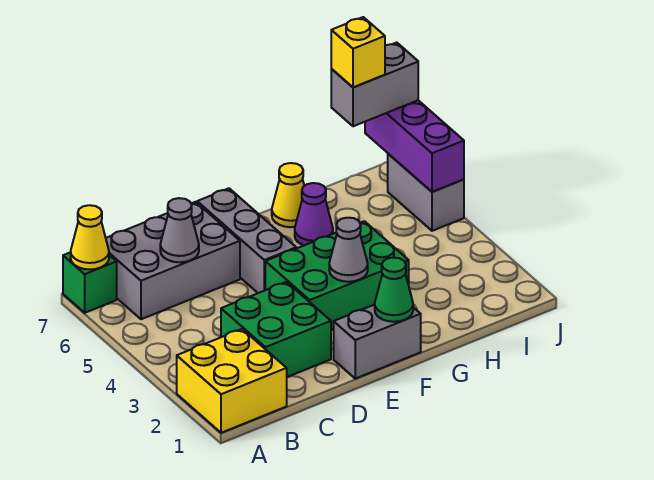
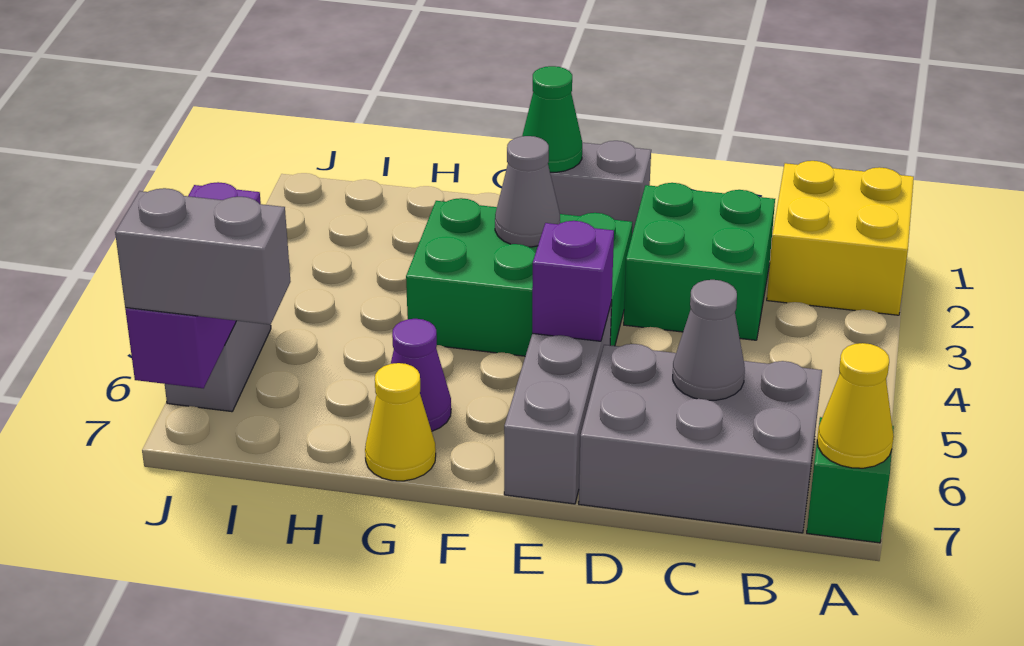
none -> purple 1x1 brick [532,221,614,341]
yellow 1x1 brick [331,17,385,87] -> none

